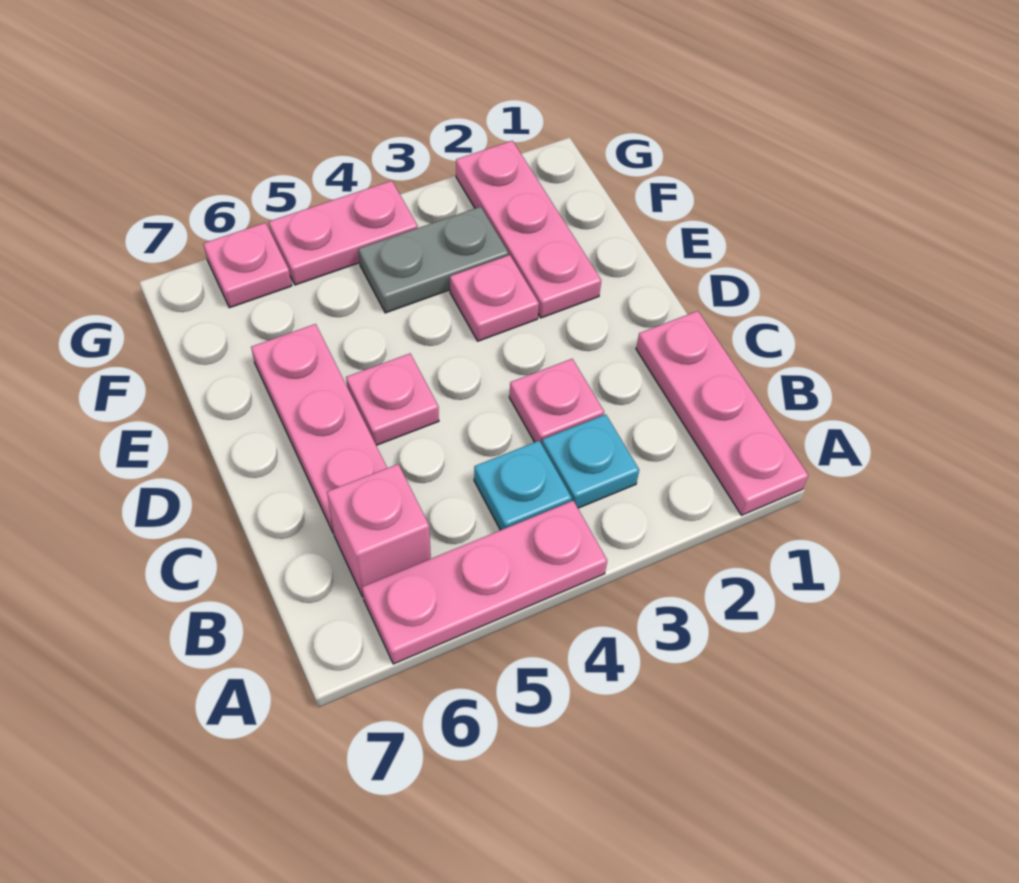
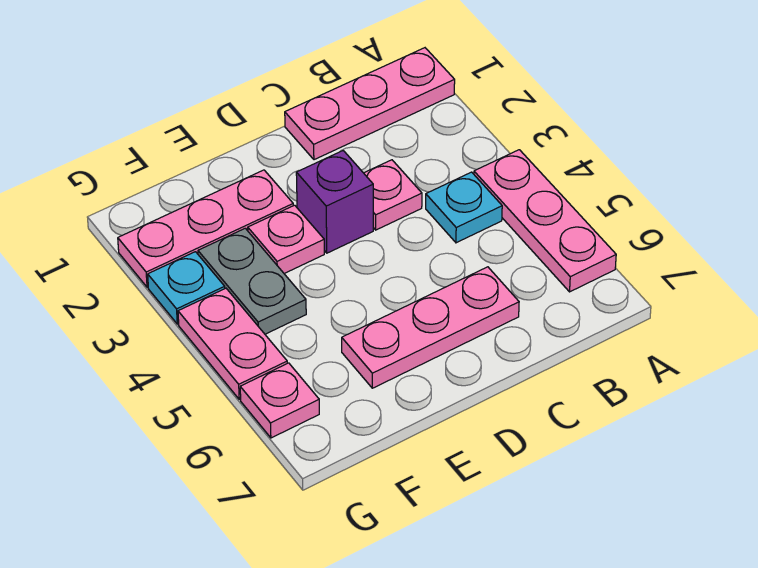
cyan 1x1 plate [542,414,639,508] -> cyan 1x1 plate moved to [148,252,225,324]
pink 1x1 brick [327,464,431,597] -> none
none -> purple 1x1 brick [296,151,373,253]
pink 1x1 plate [346,354,439,445] -> none

